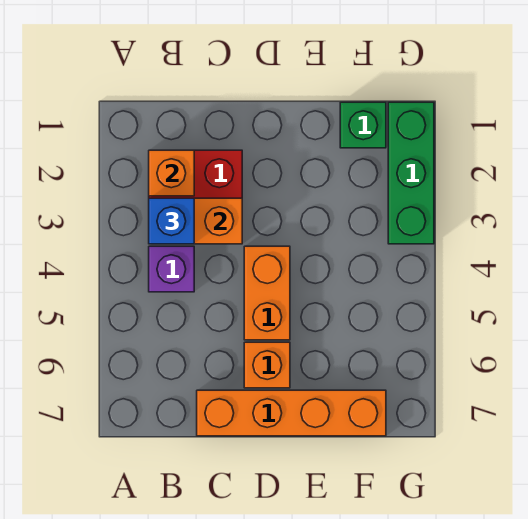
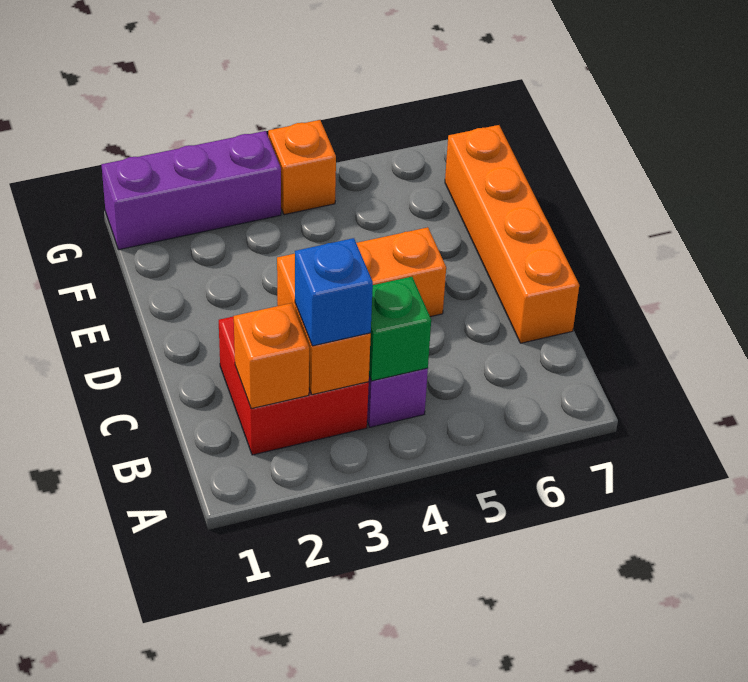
orange 1x1 brick [244,342,290,388] -> orange 1x1 brick moved to [268,120,336,215]
green 1x1 brick [340,102,386,148] -> green 1x1 brick moved to [369,277,431,381]
green 1x3 brick [388,102,434,244] -> purple 1x3 brick [102,131,281,250]

